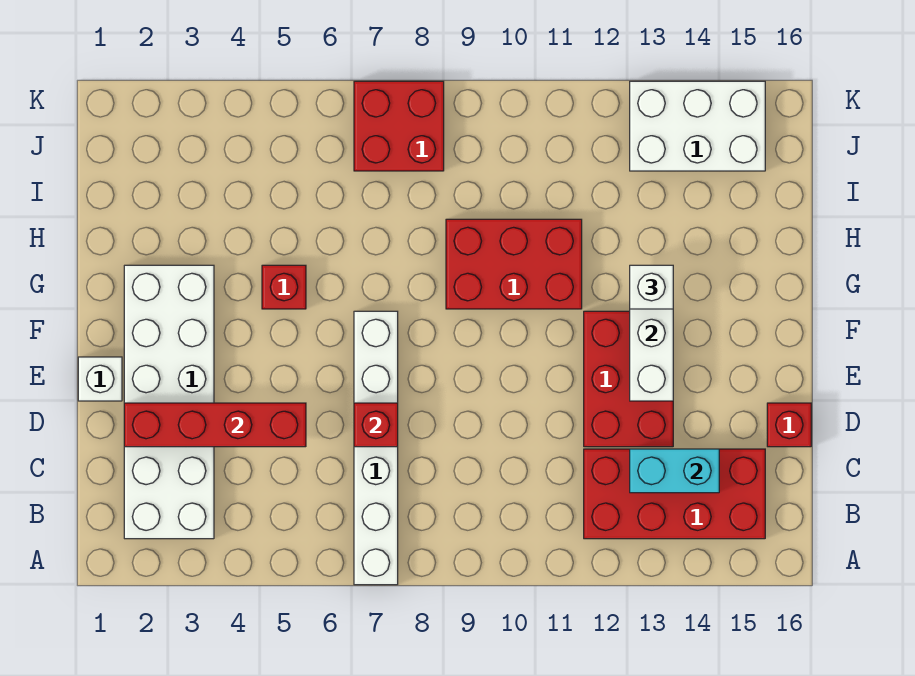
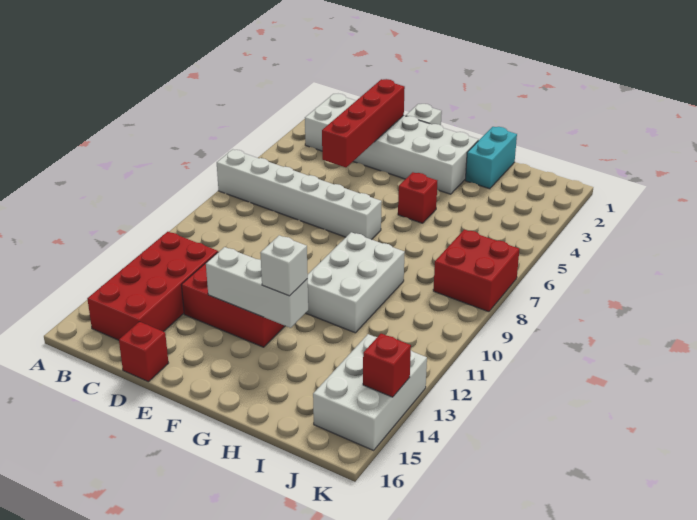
cyan 1x2 brick [630,449,719,493] -> cyan 1x2 brick moved to [465,127,517,189]
red 1x1 brick [354,403,398,447] -> red 1x1 brick moved to [363,334,411,397]
red 2x3 brick [446,219,582,309] -> white 2x3 brick [306,232,405,333]

